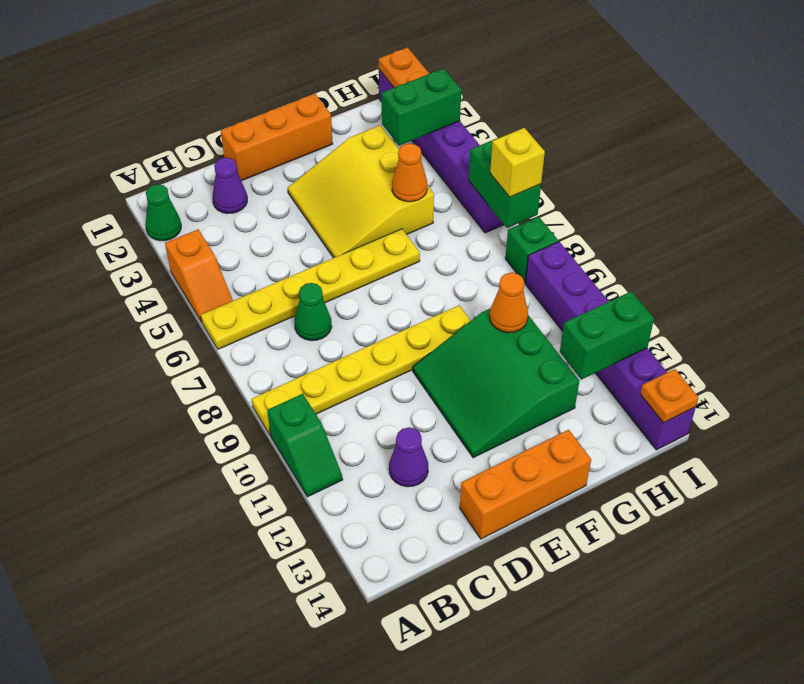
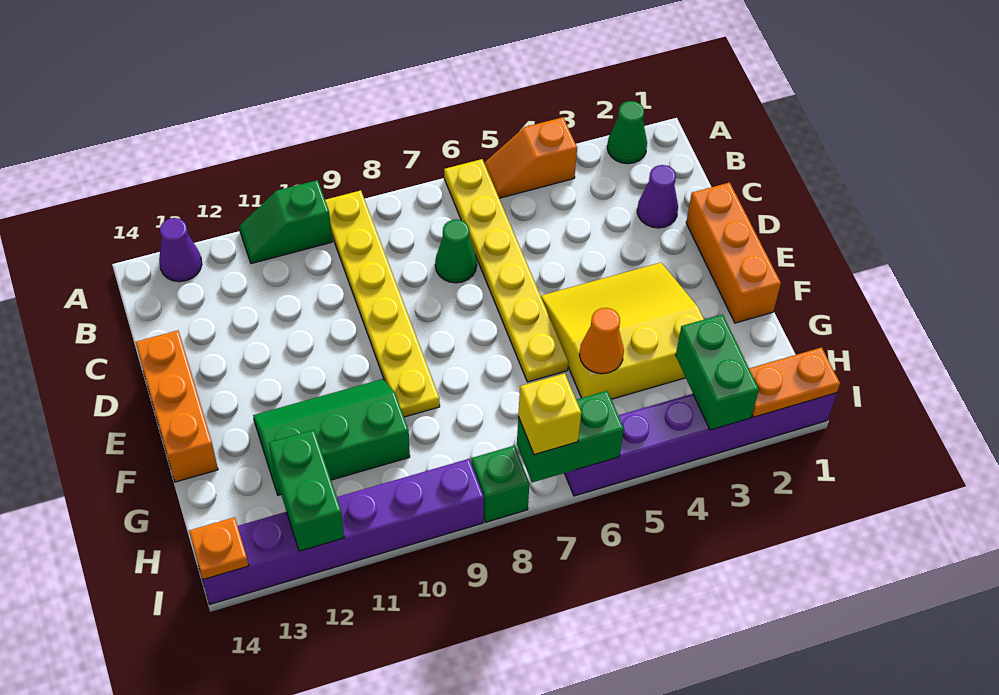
purple 1x1 cone [389,427,428,487] -> purple 1x1 cone moved to [159,218,202,282]
green 3x3 slope [413,308,579,458] -> green 2x3 slope [253,379,410,495]
orange 1x1 cone [490,273,528,333] -> none

